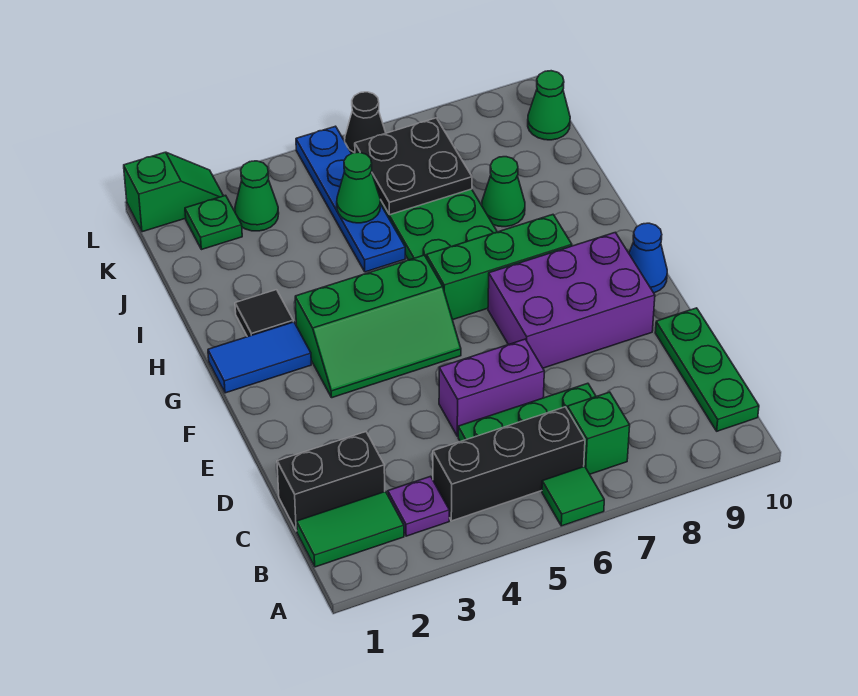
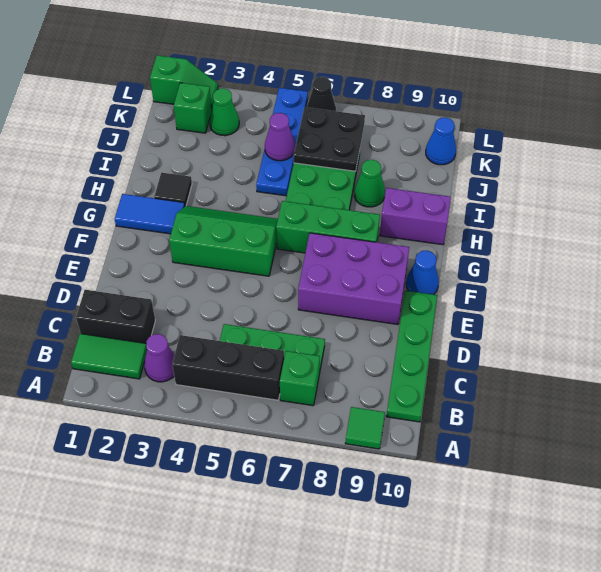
green 1x1 tile [542,466,604,526] -> green 1x1 tile moved to [345,407,385,449]
purple 1x1 plate [388,476,449,536] -> purple 1x1 cone [144,334,175,382]
green 1x3 plate [655,308,759,431] -> green 1x4 plate [386,290,437,422]
purple 1x2 brick [439,339,544,436] -> purple 1x2 brick moved to [380,188,451,245]
green 2x3 slope [295,255,461,398] -> green 2x3 slope turned to [169,206,278,276]
green 1x1 cone [337,152,381,223] -> purple 1x1 cone [265,113,295,161]
green 1x1 plate [185,195,242,250] -> green 1x1 brick [174,83,212,133]
green 1x1 cone [528,71,570,140] -> blue 1x1 cone [426,117,456,165]

